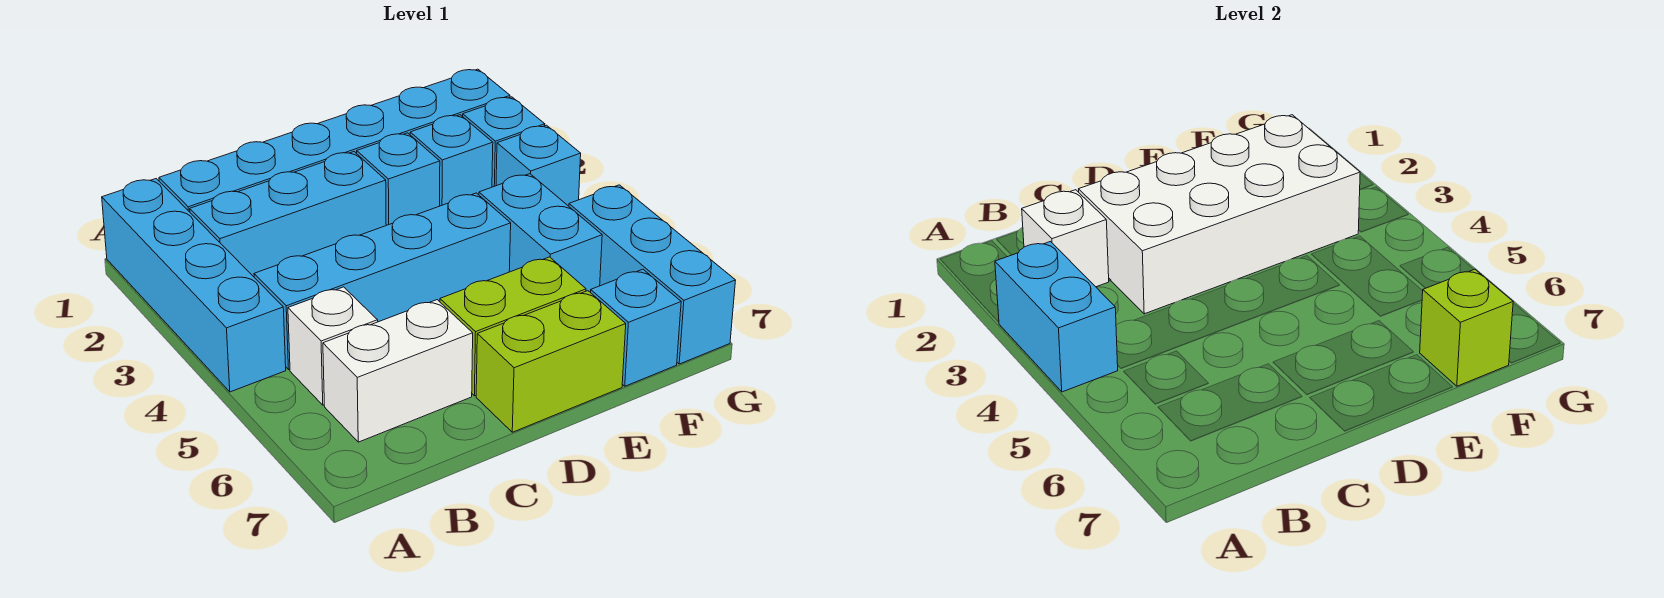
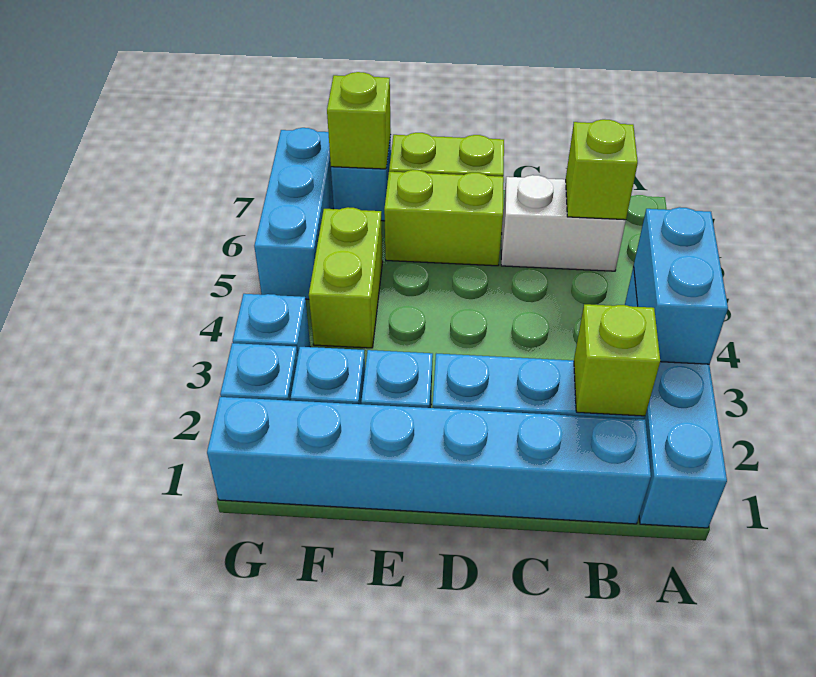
white 1x1 brick [1022,190,1109,287] -> lime 1x1 brick [574,304,660,416]
cyan 1x4 brick [254,193,511,369] -> none
white 1x1 brick [288,287,378,405] -> none
none -> lime 1x1 brick [566,119,638,220]
white 2x4 brick [1079,115,1360,314] -> none
cyan 1x2 brick [479,174,602,293] -> lime 1x2 brick [309,207,383,348]

